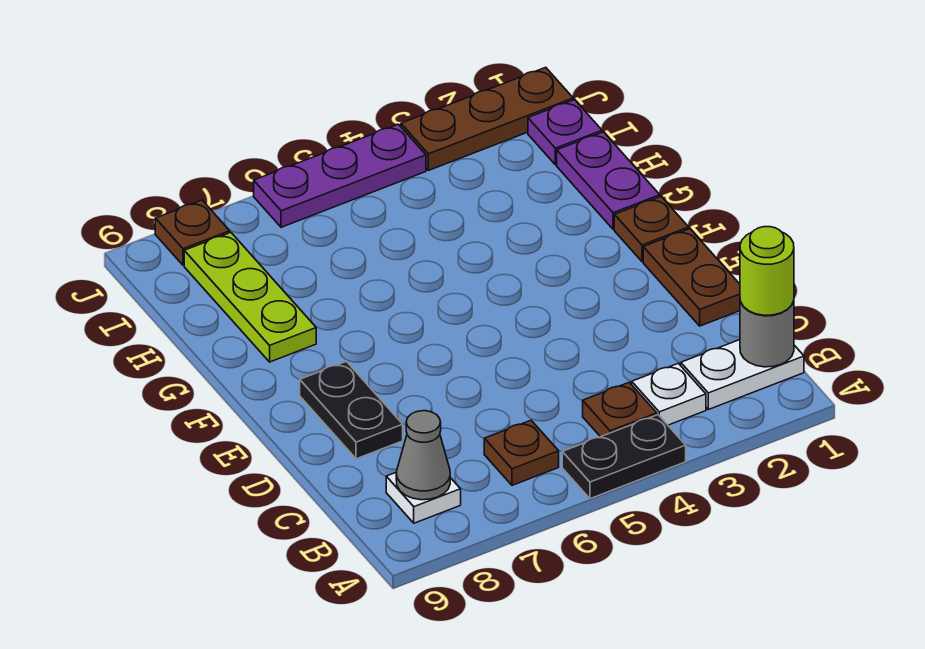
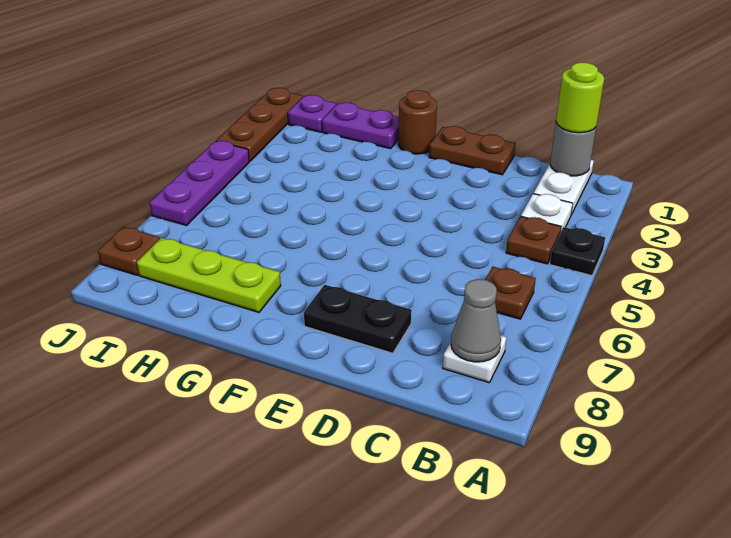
black 1x2 plate [562,415,686,499] -> black 1x1 plate [550,227,605,275]
brown 1x1 plate [614,197,689,262] -> brown 1x1 round brick [398,90,437,154]

